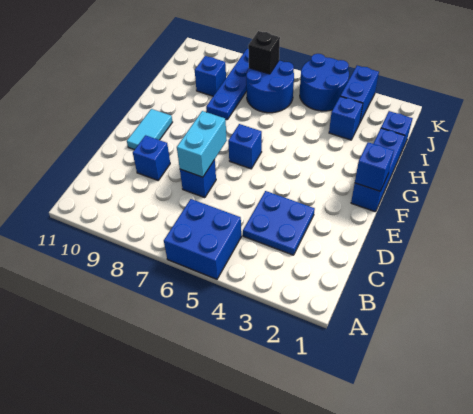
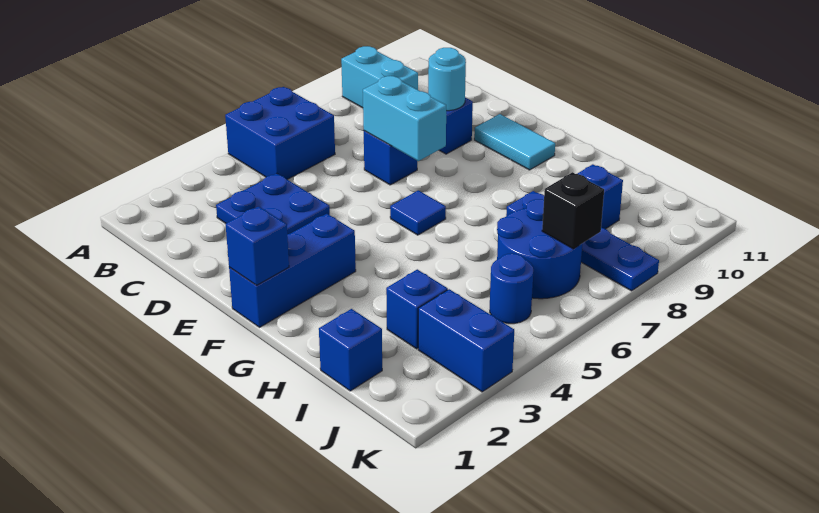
none -> cyan 1x2 brick [341,46,418,108]
none -> cyan 1x1 round brick [428,48,466,111]
blue 1x3 brick [351,128,405,212] -> blue 1x3 brick turned to [229,214,356,327]
blue 1x1 brick [228,124,262,169] -> blue 1x1 tile [390,190,446,235]
blue 2x2 round brick [300,54,349,111] -> blue 1x1 round brick [490,254,533,324]

